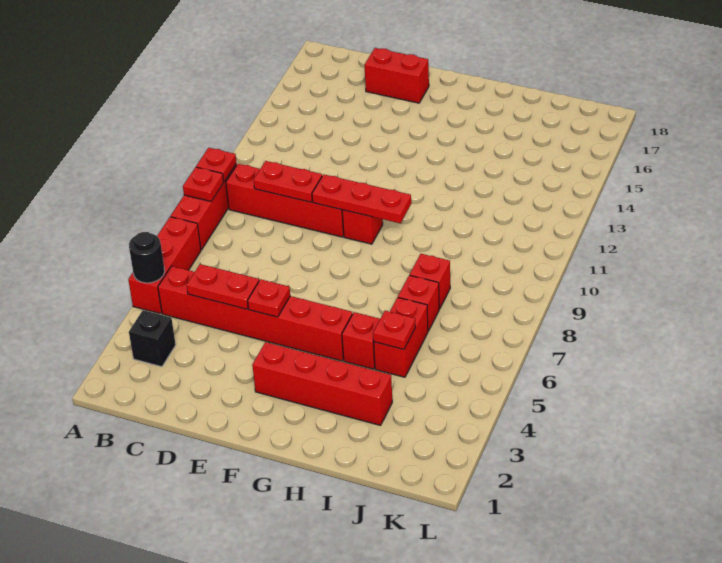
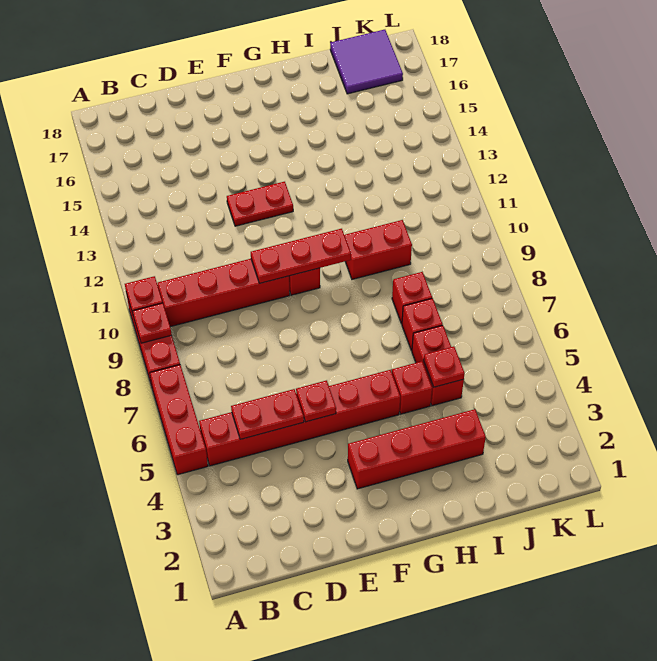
black 1x1 round brick [129,232,165,283] -> none
black 1x1 brick [129,310,176,367] -> none
red 1x2 plate [254,161,322,202] -> red 1x2 plate moved to [227,182,293,226]
red 1x2 brick [364,48,429,103] -> red 1x2 brick moved to [344,220,412,279]
none -> purple 2x2 tile [330,30,403,94]

